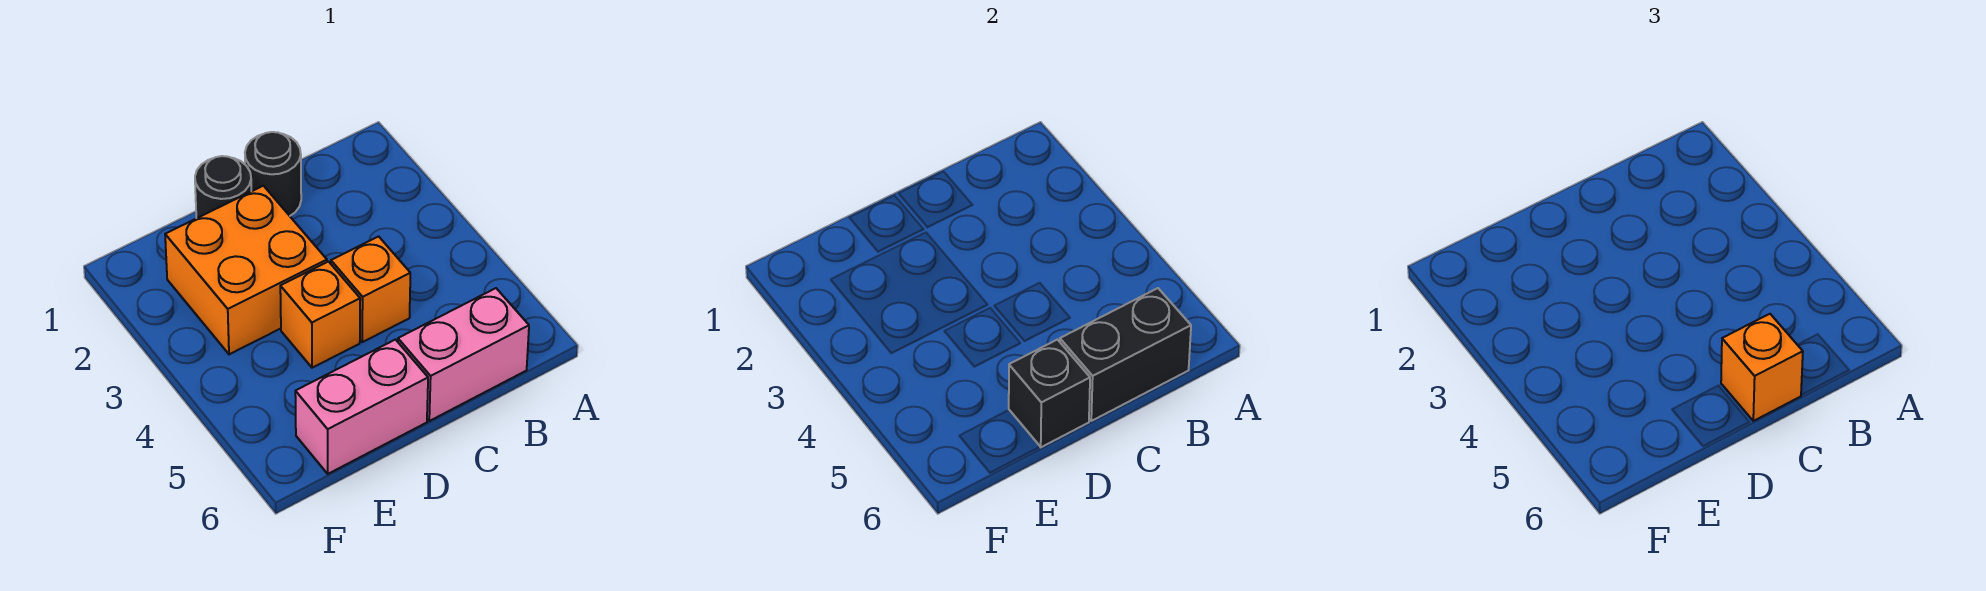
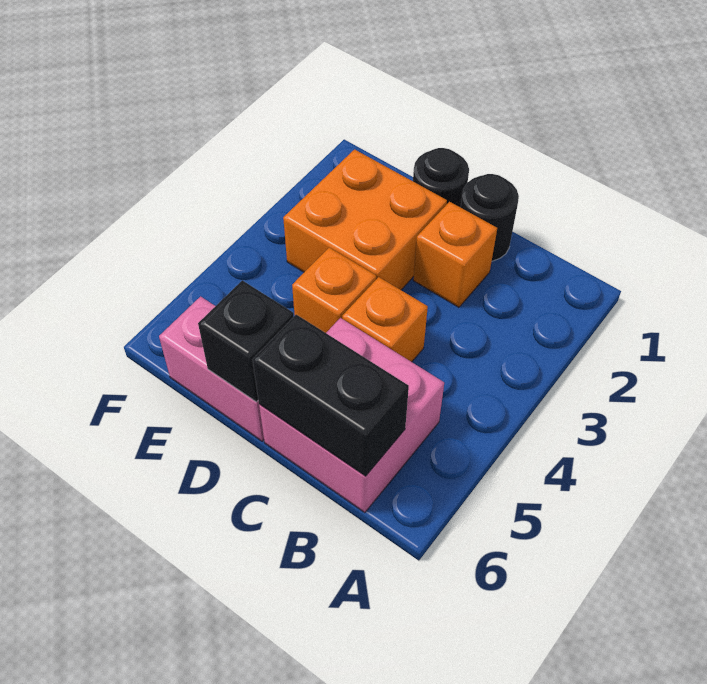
pink 1x2 brick [398,288,529,421] -> pink 2x2 brick [259,318,444,513]
orange 1x1 brick [1721,314,1803,421] -> orange 1x1 brick moved to [413,202,497,307]

